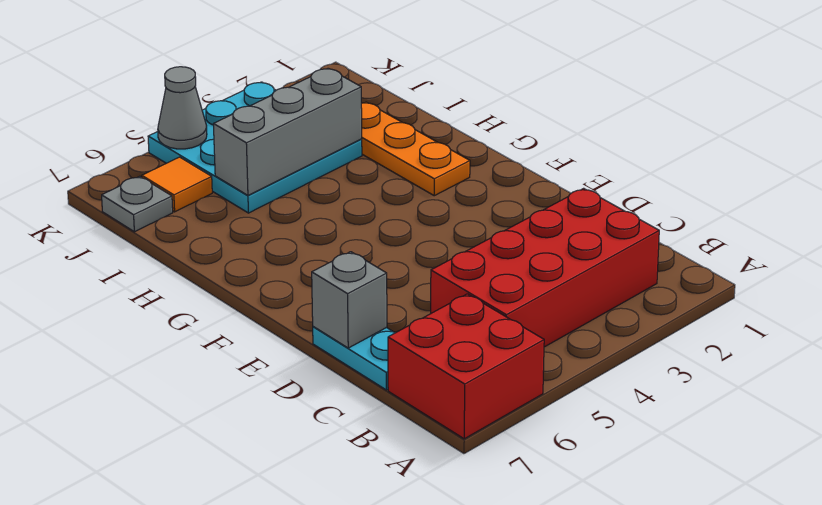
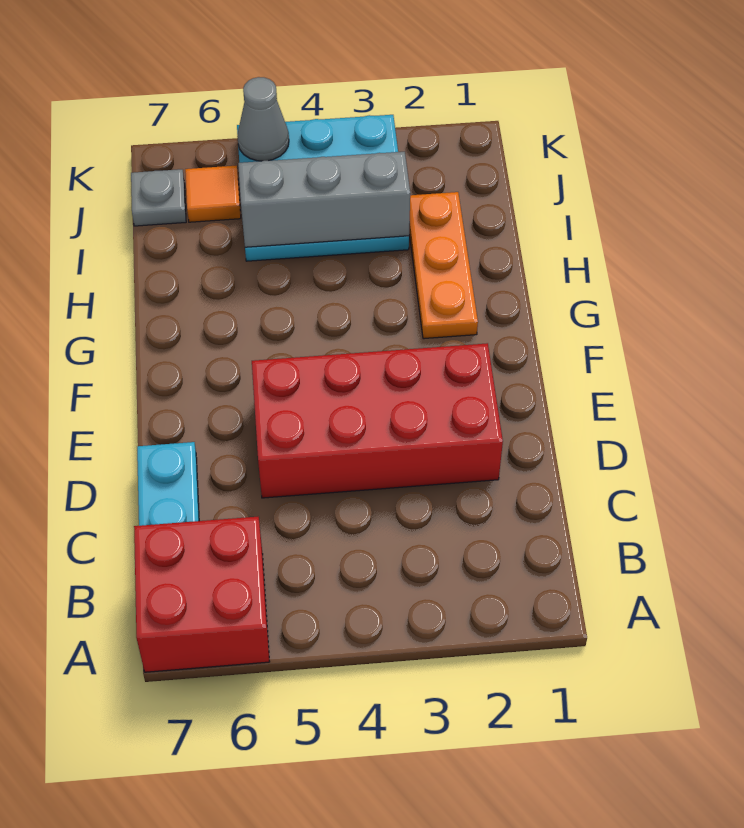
red 2x4 brick [431,188,659,347] -> red 2x4 brick moved to [252,343,503,498]
grey 1x1 brick [312,252,387,348] -> none

